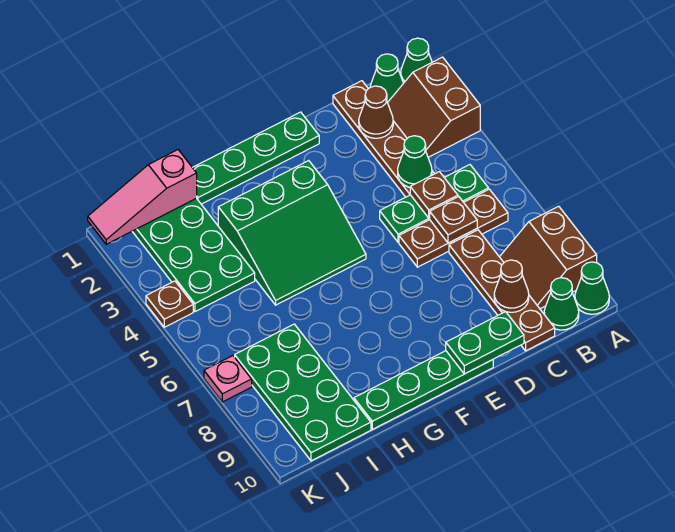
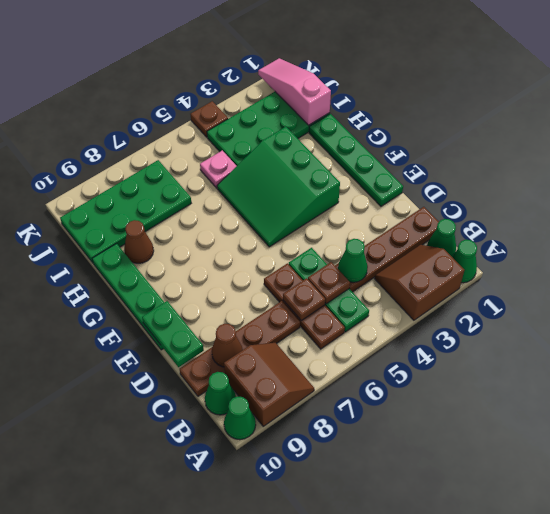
brown 2x2 slope [500,206,597,309] -> brown 2x2 slope turned to [224,343,314,426]
brown 1x1 cone [359,86,393,138] -> brown 1x1 cone moved to [124,220,154,263]
pink 1x1 plate [204,356,252,402] -> pink 1x1 plate moved to [200,150,236,188]

